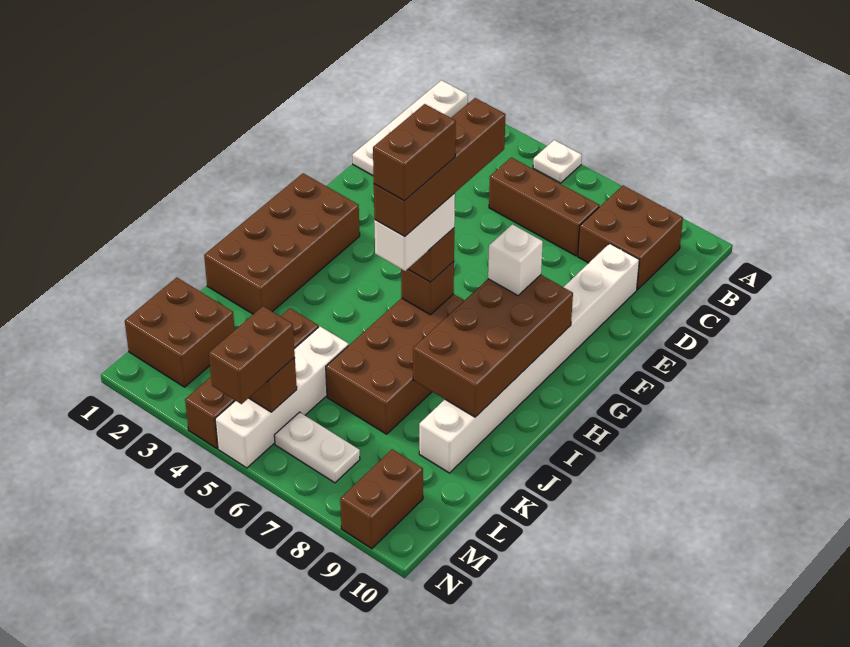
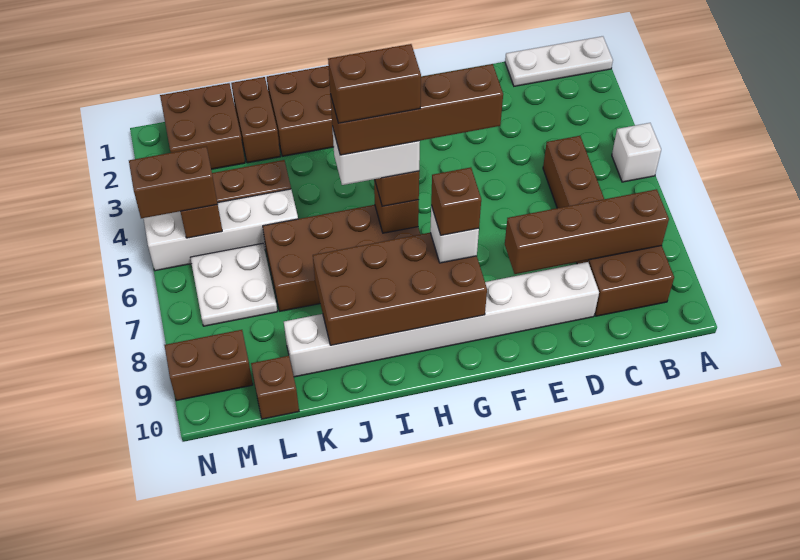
white 1x4 plate [352,80,468,176] -> white 1x3 plate [505,36,613,86]
white 1x1 plate [533,140,582,183] -> white 1x1 brick [612,123,661,182]
none -> brown 1x4 brick [505,189,669,274]
none -> brown 1x1 brick [431,167,481,235]
none -> brown 1x2 brick [231,77,280,163]
none -> brown 1x1 brick [251,356,299,419]
white 1x2 plate [274,412,360,483] -> white 2x2 plate [190,243,277,326]

